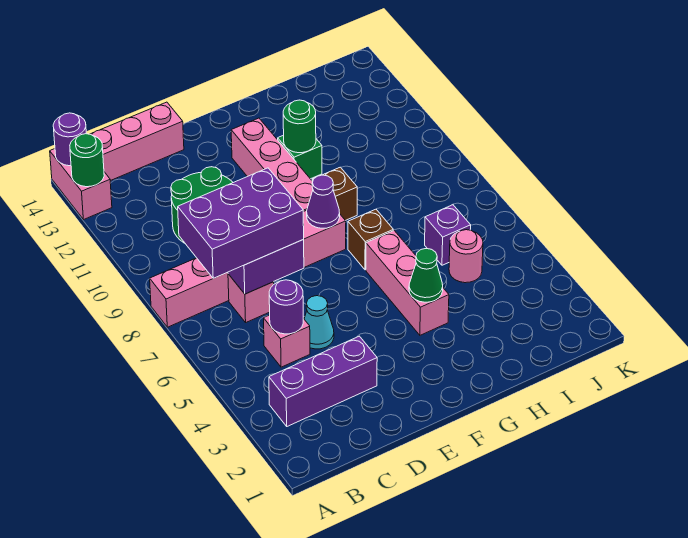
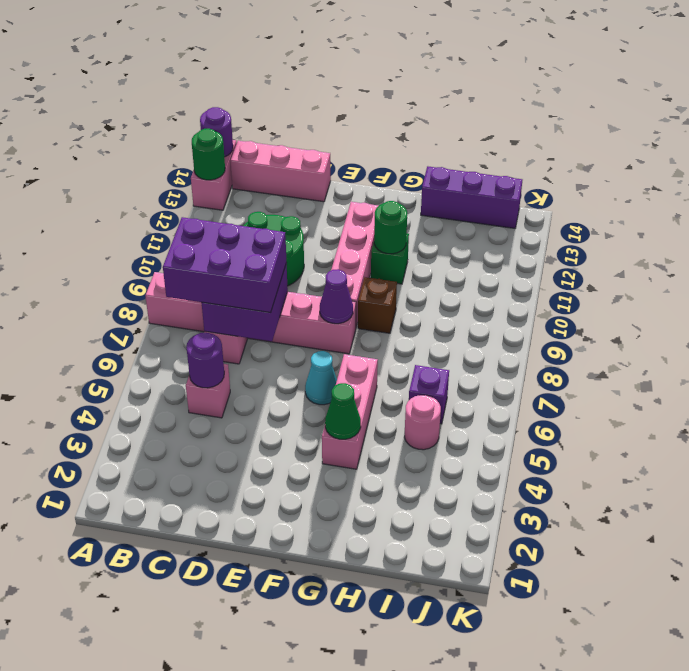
purple 1x3 brick [269,336,377,426] -> purple 1x3 brick moved to [421,166,522,228]
cyan 1x1 cone [304,296,334,349] -> cyan 1x1 cone moved to [305,351,337,405]
brown 1x1 brick [348,209,394,270] -> none

